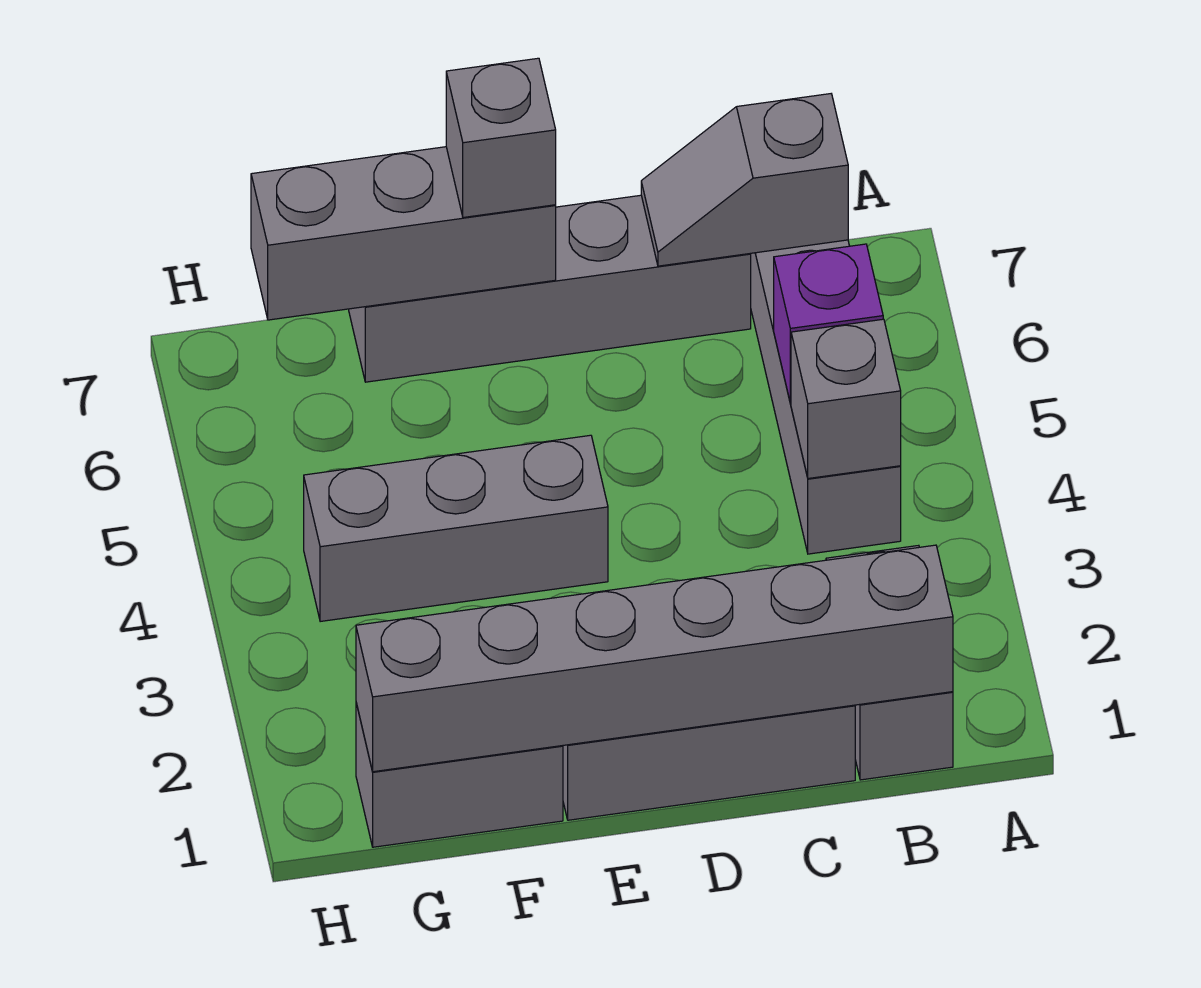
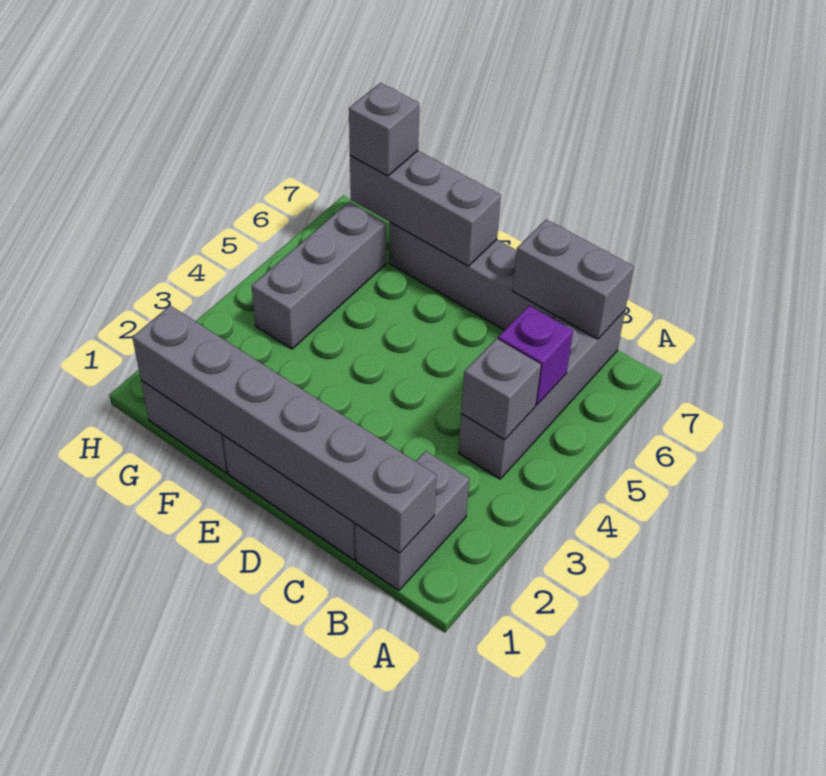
grey 1x2 slope [641,94,848,266] -> grey 1x2 brick [513,219,634,339]
grey 1x3 brick [304,435,608,622] -> grey 1x3 brick turned to [252,202,386,349]
grey 1x1 brick [446,58,556,217] -> grey 1x1 brick moved to [349,83,419,176]

